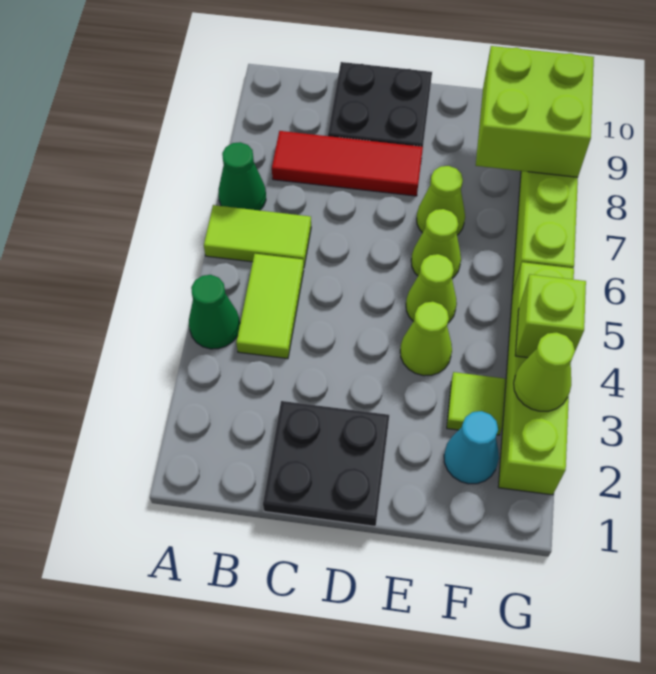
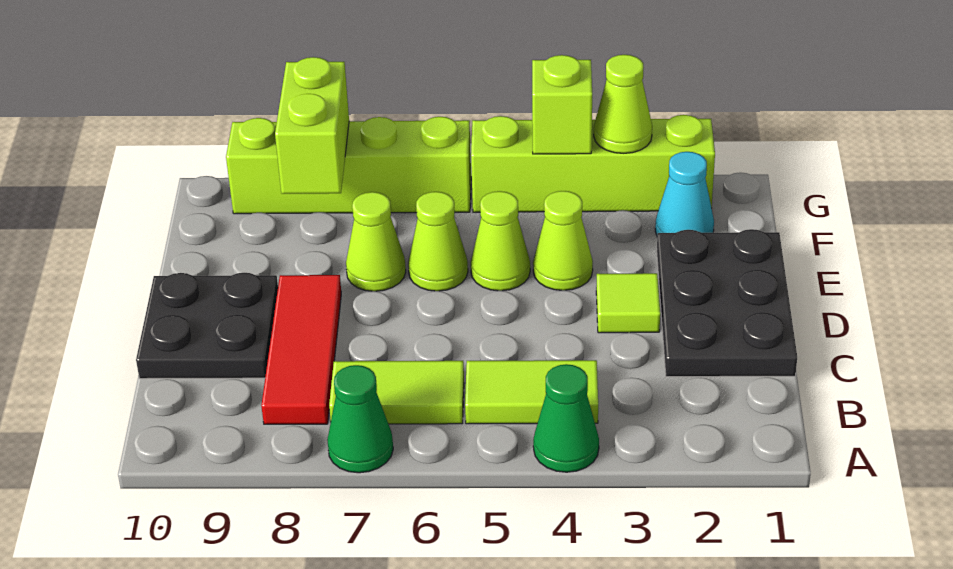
lime 1x2 tile [204,205,311,266] -> lime 1x2 tile turned to [329,361,464,424]
black 2x2 plate [263,401,389,526] -> black 2x3 plate [657,229,797,377]
lime 1x1 tile [447,372,506,435] -> lime 1x1 tile moved to [596,273,660,333]
lime 2x2 brick [476,46,594,177] -> lime 1x2 brick [275,57,349,194]

